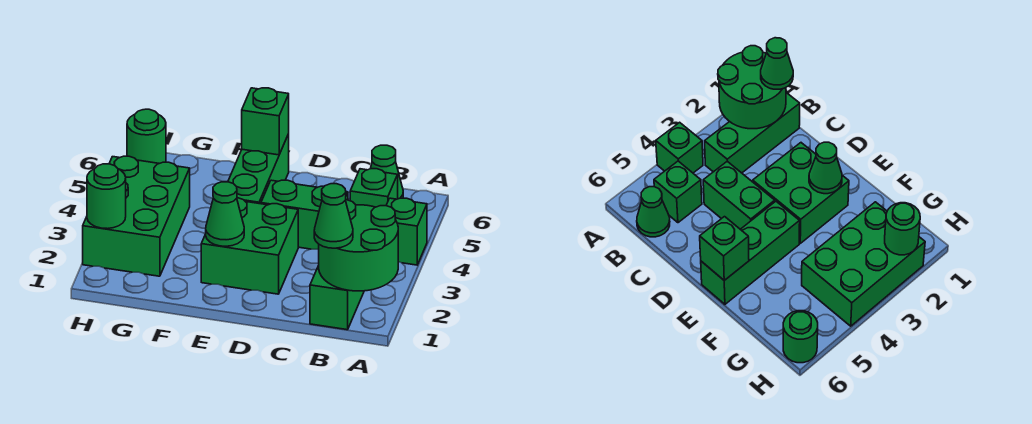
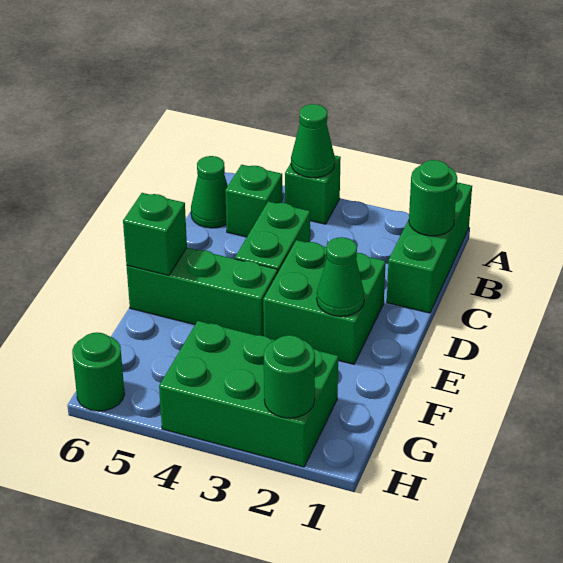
green 2x2 round brick [319,200,398,291] -> green 1x1 round brick [409,160,457,236]
green 1x3 brick [310,266,364,330] -> green 1x3 brick turned to [387,182,472,313]
green 1x1 cone [314,184,353,248] -> green 1x1 cone moved to [291,104,335,178]

